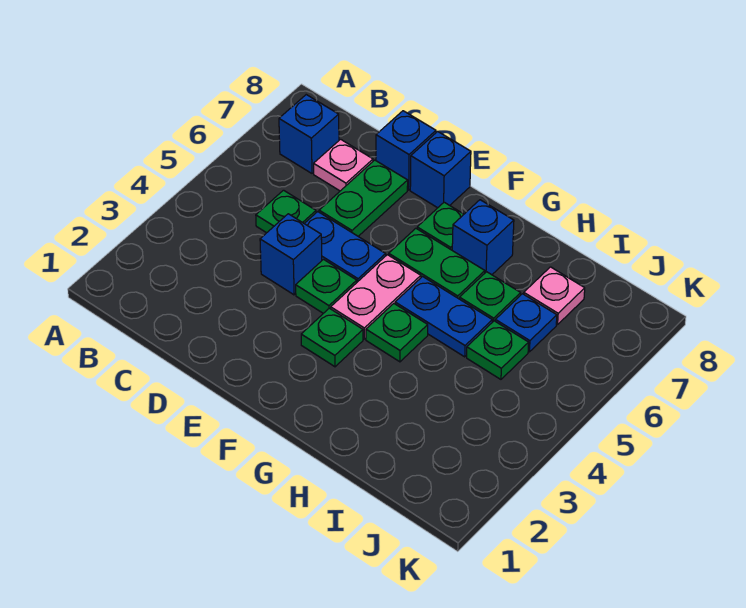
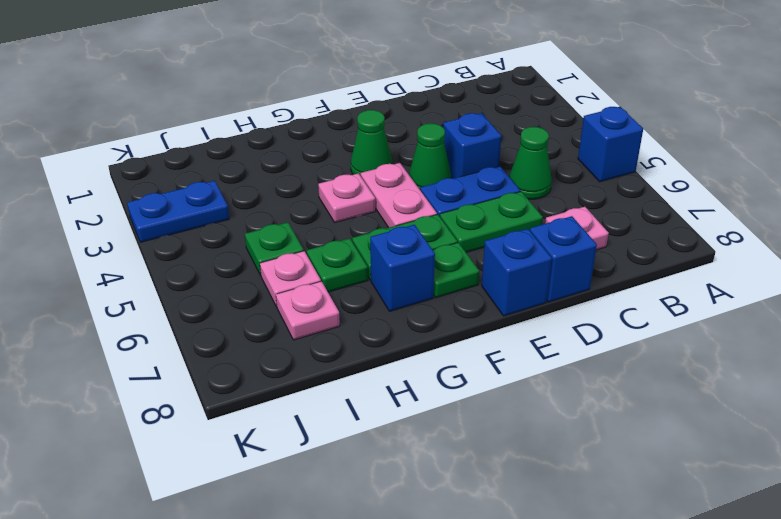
blue 1x1 brick [279,95,339,173] -> blue 1x1 brick moved to [578,107,643,182]
green 1x1 plate [256,190,316,233] -> green 1x1 cone [509,127,552,199]
green 1x2 plate [319,160,408,236] -> green 1x2 plate turned to [440,192,543,252]
green 1x1 plate [296,260,357,313] -> green 1x1 cone [409,123,451,189]
green 1x1 plate [301,308,363,367] -> green 1x1 cone [351,110,392,176]
green 1x1 plate [366,304,428,362] -> pink 1x1 plate [318,173,375,222]
blue 1x2 plate [395,277,492,357] -> blue 1x2 plate moved to [127,181,229,242]
blue 1x1 plate [495,294,557,352] -> pink 1x1 plate [260,251,321,307]

